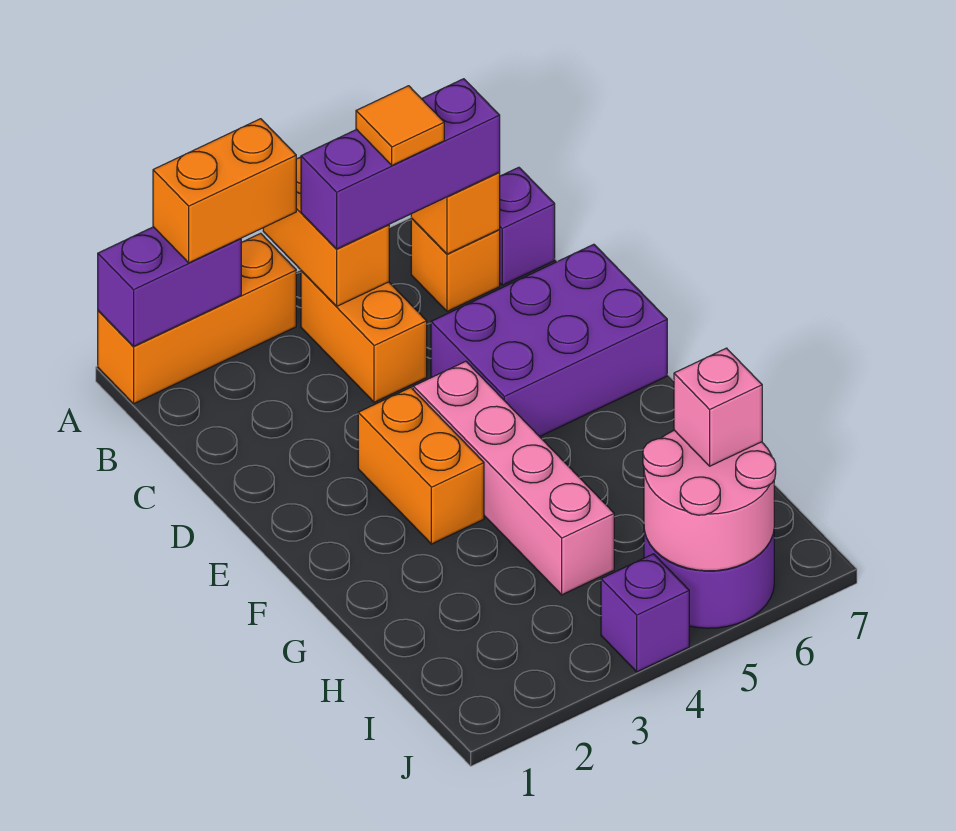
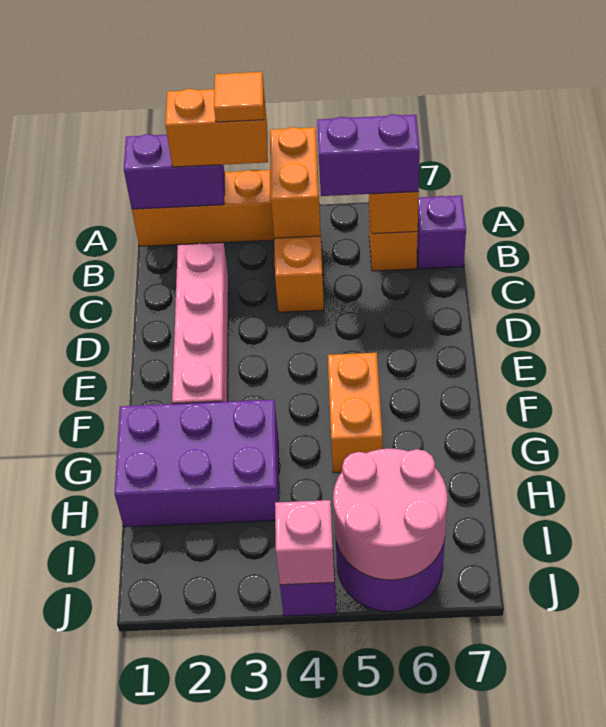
purple 1x3 brick [301,79,500,249] -> purple 1x2 brick [317,114,420,196]
orange 1x1 tile [356,86,444,165] -> orange 1x1 tile moved to [214,72,264,122]
purple 2x3 brick [431,244,667,437] -> purple 2x3 brick moved to [114,400,279,527]
orange 1x2 brick [358,387,484,544] -> orange 1x2 brick moved to [328,353,382,473]
pink 1x4 brick [413,361,614,595] -> pink 1x4 brick moved to [172,243,229,404]
pink 1x1 brick [674,348,762,466] -> pink 1x1 brick moved to [275,500,334,585]

